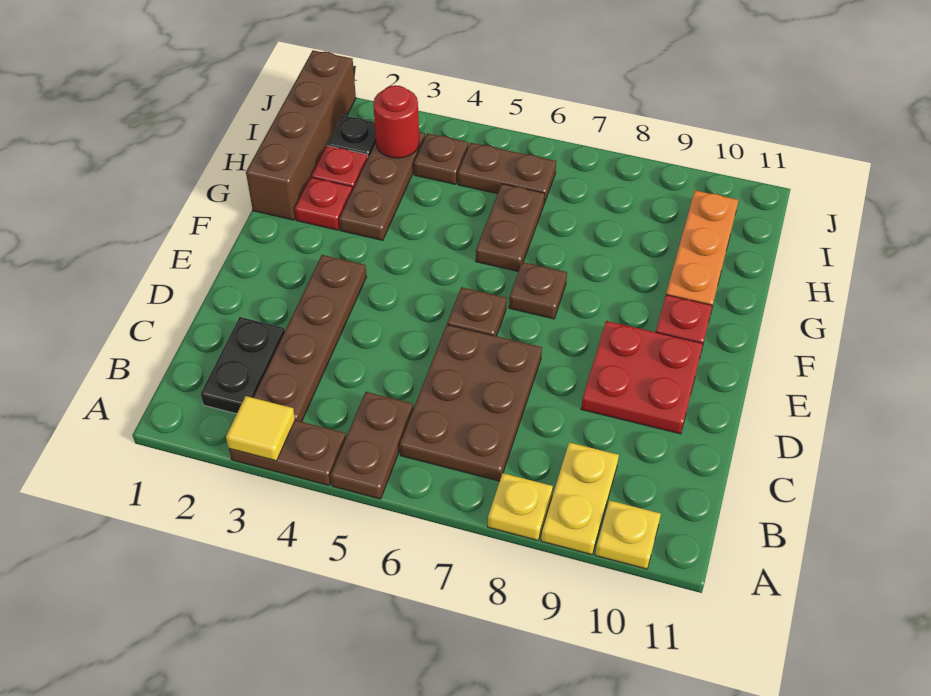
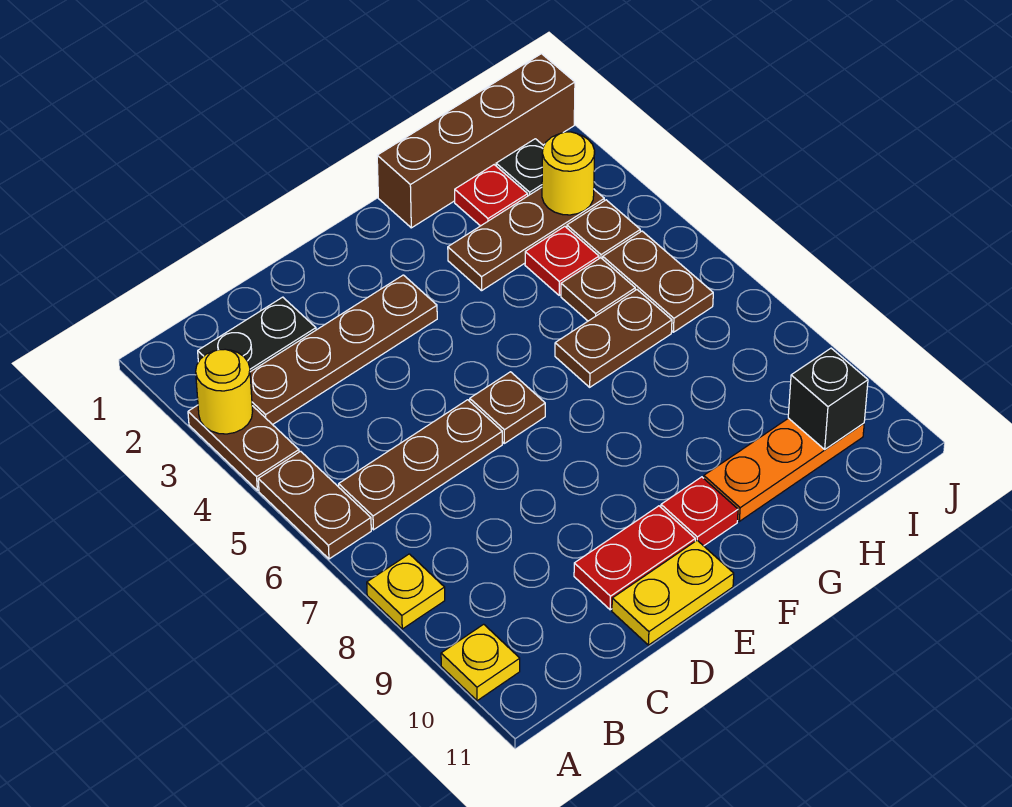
yellow 1x1 tile [226,396,295,461] -> yellow 1x1 round brick [196,349,253,434]
brown 1x2 plate [330,392,413,499] -> brown 1x2 plate turned to [258,451,371,559]
yellow 1x2 plate [541,442,619,555] -> yellow 1x2 plate moved to [612,540,734,645]
brown 2x3 plate [400,325,542,481] -> brown 1x3 plate [339,400,502,530]
red 2x2 plate [581,321,703,434] -> red 1x2 plate [574,506,695,610]
brown 1x1 plate [509,262,567,319] -> brown 1x1 plate moved to [561,258,635,321]
red 1x1 plate [295,177,352,230] -> red 1x1 plate moved to [525,226,599,295]
red 1x1 round brick [373,85,419,158] -> yellow 1x1 round brick [542,132,595,215]
none -> black 1x1 brick [788,348,868,449]

